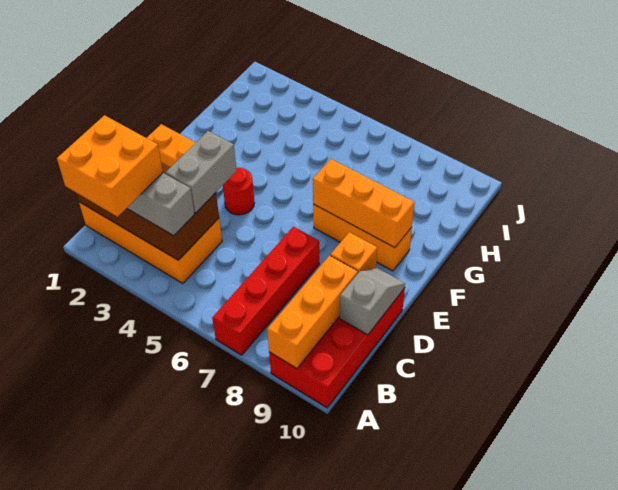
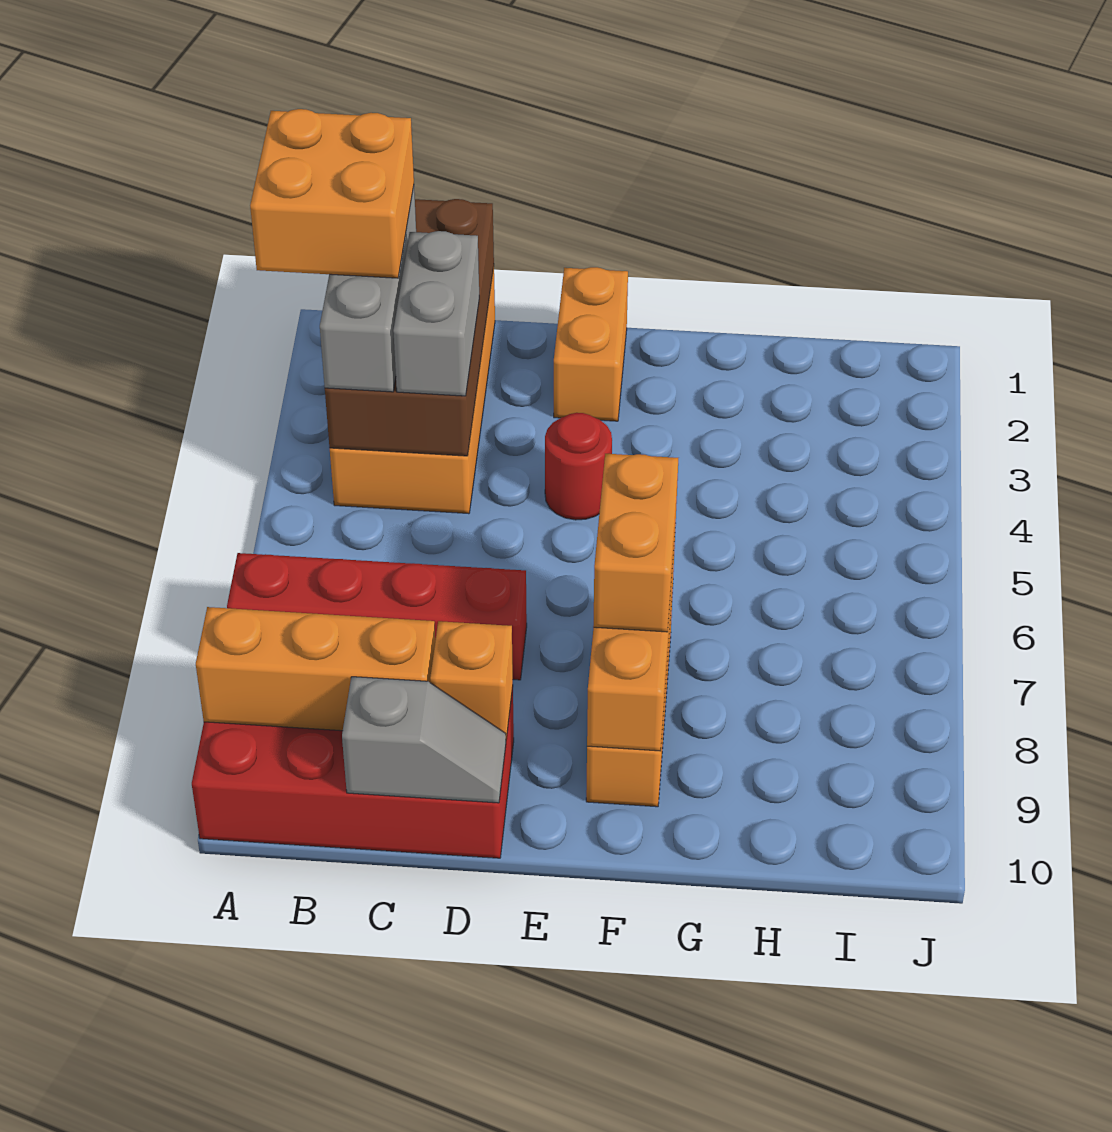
grey 1x2 brick [166,131,236,213] -> grey 1x2 brick turned to [393,231,479,396]
none -> orange 1x2 brick [593,454,678,632]

